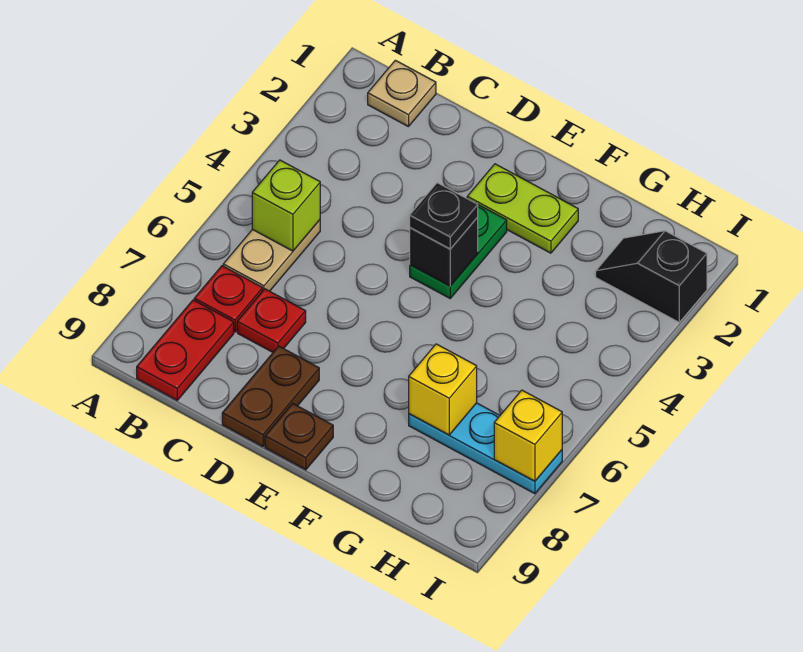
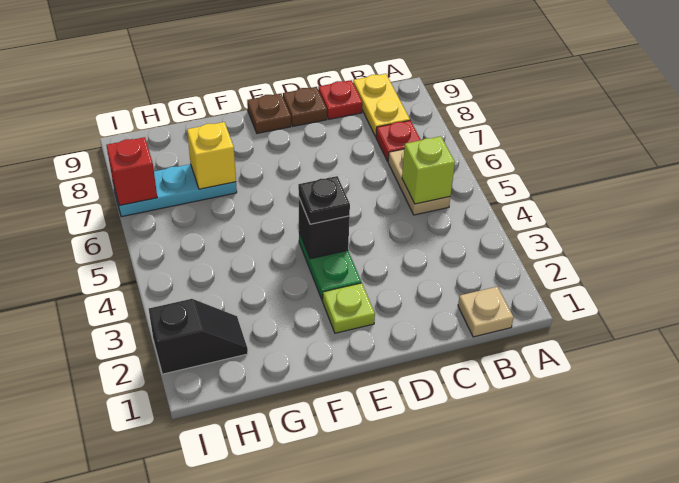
red 1x2 plate [137,300,234,400] -> yellow 1x2 plate [353,74,410,137]
red 1x1 plate [237,289,306,352] -> red 1x1 plate moved to [318,80,362,119]
brown 1x2 plate [222,346,319,447] -> brown 1x1 plate [283,87,327,126]
lime 1x2 plate [467,164,578,253] -> lime 1x1 plate [323,283,375,333]
yellow 1x1 brick [494,390,562,481] -> red 1x1 brick [106,137,157,206]

